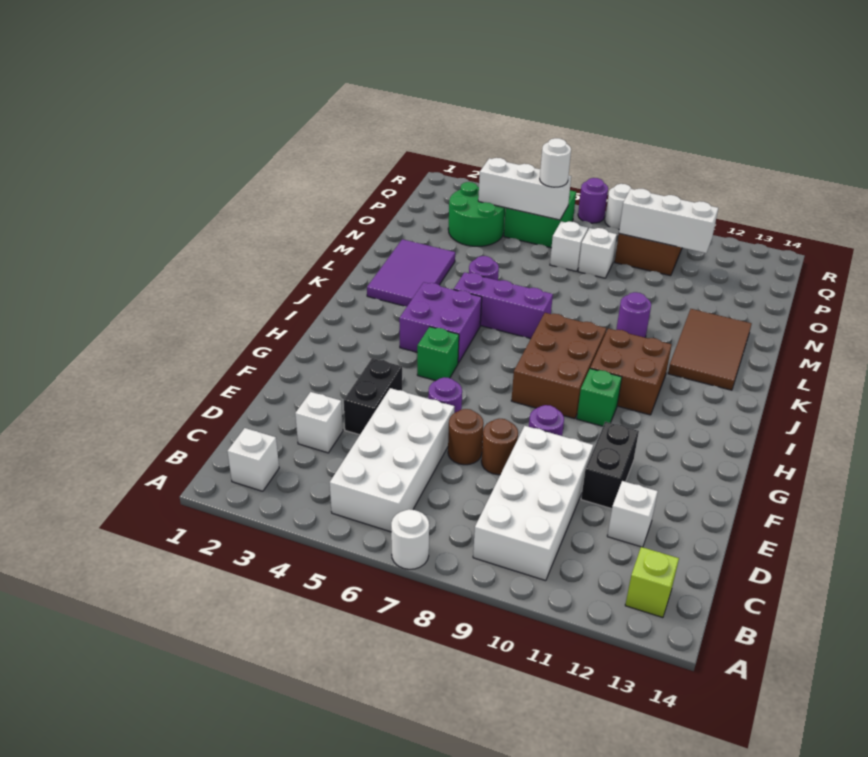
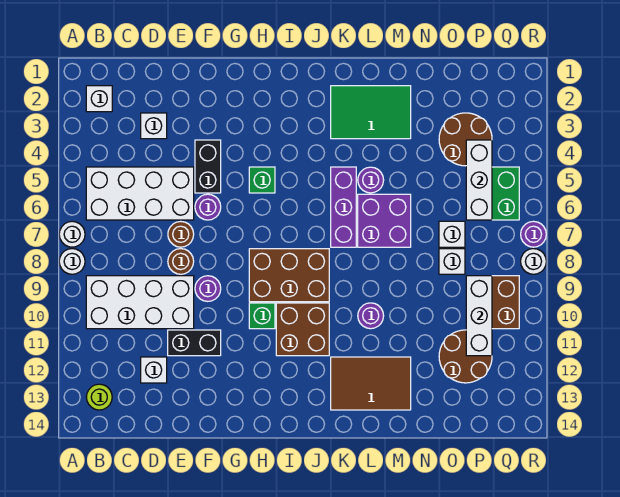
lime 1x1 brick [625,547,679,618] -> lime 1x1 round brick [86,384,112,410]
black 1x2 brick [344,358,402,435] -> black 1x2 brick turned to [195,140,221,193]
purple 2x2 brick [399,282,482,363] -> purple 2x2 brick moved to [358,194,411,247]
purple 2x3 tile [367,239,455,306] -> green 2x3 tile [331,86,411,139]
green 2x2 round brick [448,182,505,246] -> brown 2x2 round brick [439,113,492,166]
none -> brown 2x2 round brick [439,330,492,383]
white 1x1 round brick [540,138,571,187] -> white 1x1 round brick moved to [59,249,85,274]

